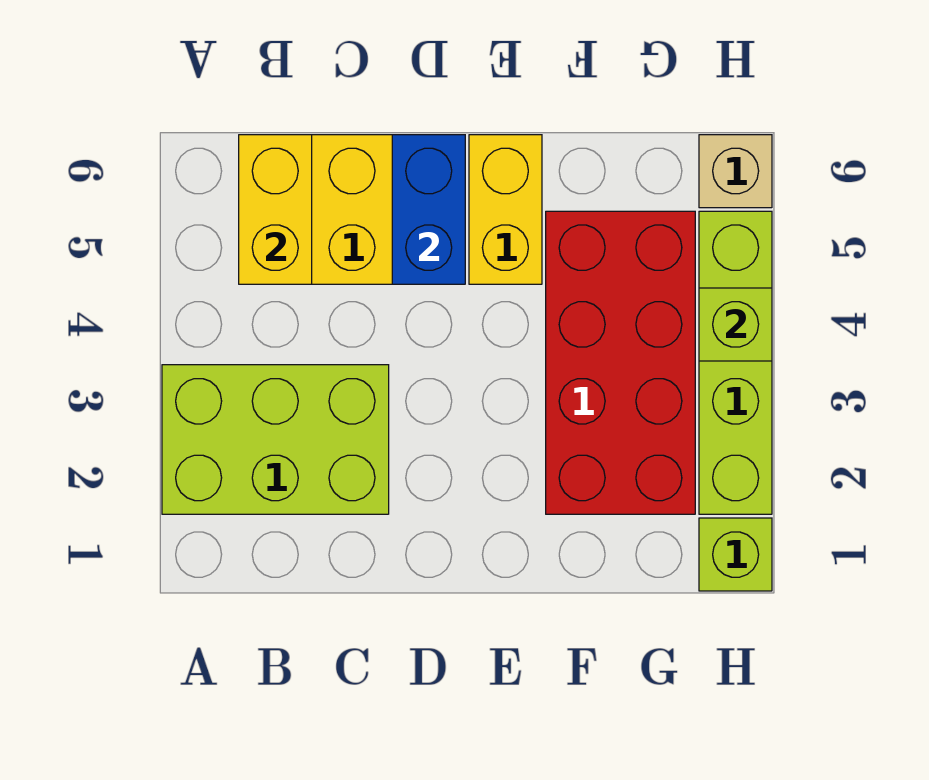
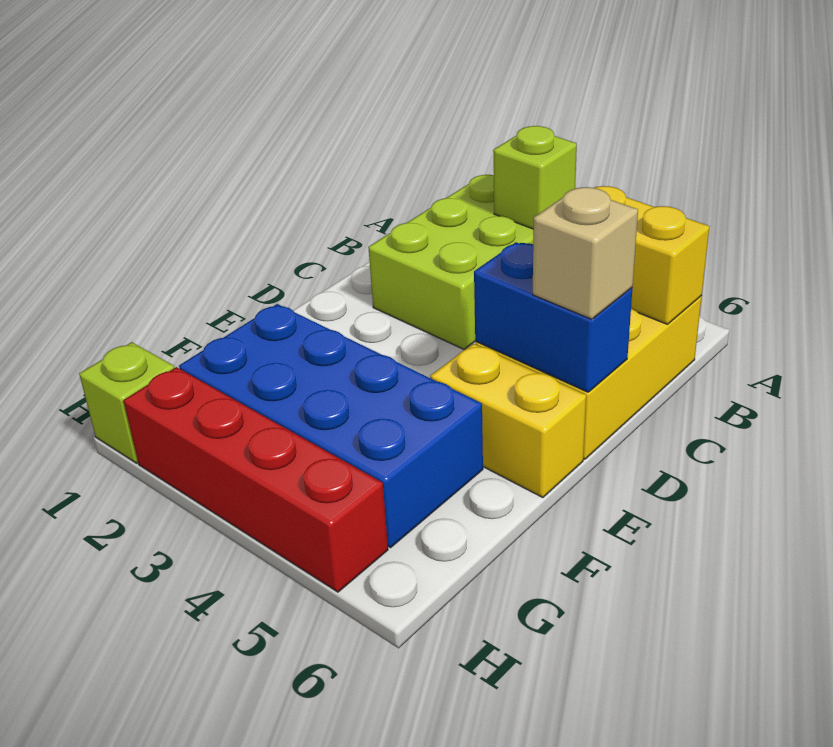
red 2x4 brick [546,211,695,514] -> blue 2x4 brick [179,304,483,548]
lime 1x4 brick [699,211,772,514] -> red 1x4 brick [124,367,388,592]
lime 1x1 brick [699,288,772,361] -> lime 1x1 brick moved to [493,126,577,229]
tan 1x1 brick [699,135,772,208] -> tan 1x1 brick moved to [533,187,638,319]

